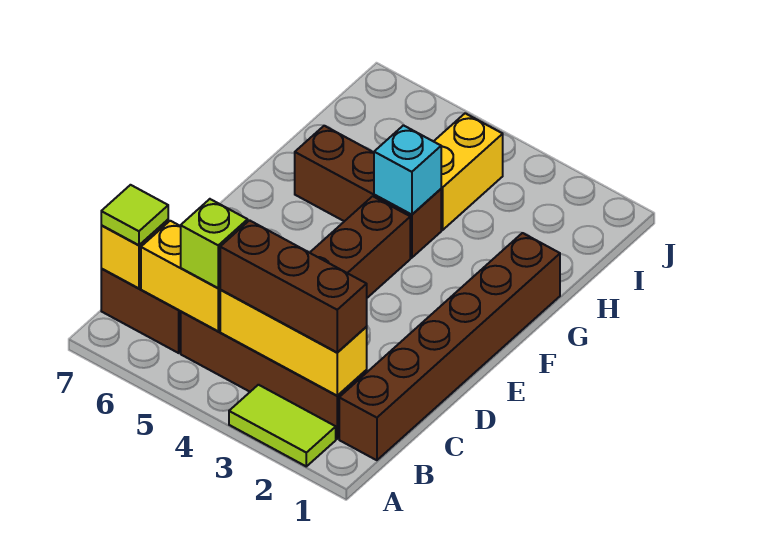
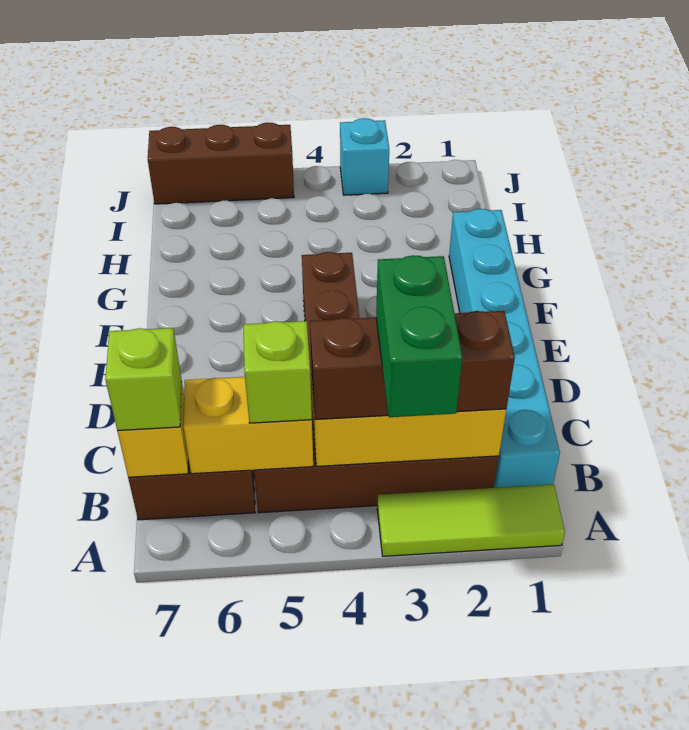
lime 1x2 tile [229,385,336,466] -> lime 1x3 tile [377,484,565,556]
none -> green 1x2 brick [376,255,462,417]
brown 1x6 brick [339,233,560,460] -> cyan 1x6 brick [449,209,560,488]
lime 1x1 tile [101,185,168,245] -> lime 1x1 brick [105,328,182,431]
brown 1x3 brick [295,126,441,258] -> brown 1x3 brick moved to [148,122,294,204]
cyan 1x1 brick [374,125,441,215] -> cyan 1x1 brick moved to [340,118,389,195]
yellow 1x2 brick [434,113,503,230] -> none

